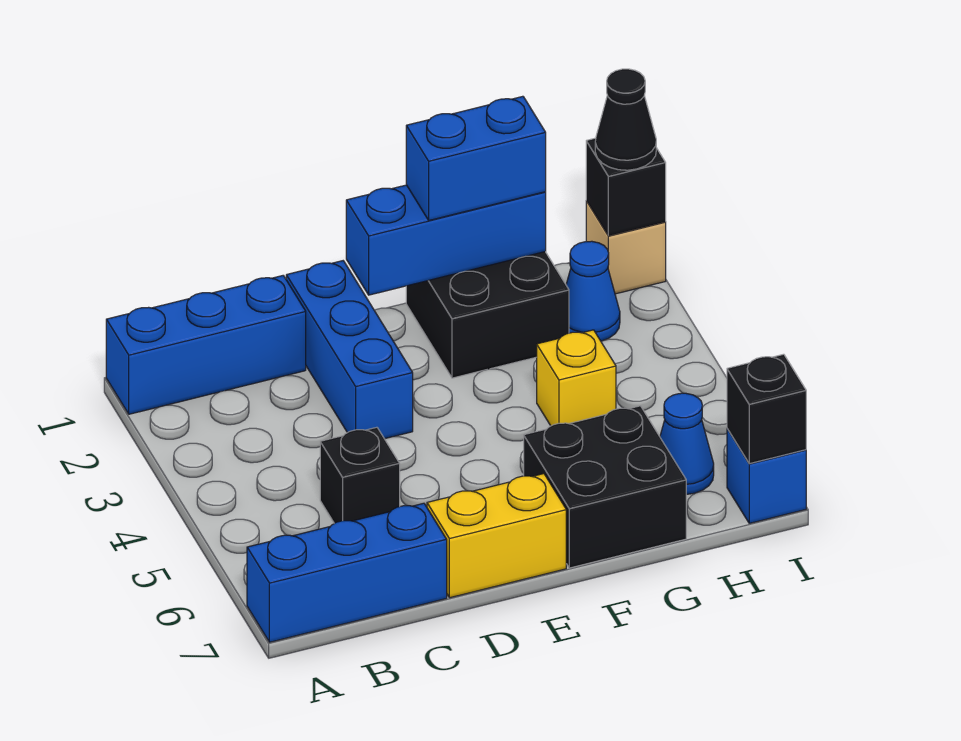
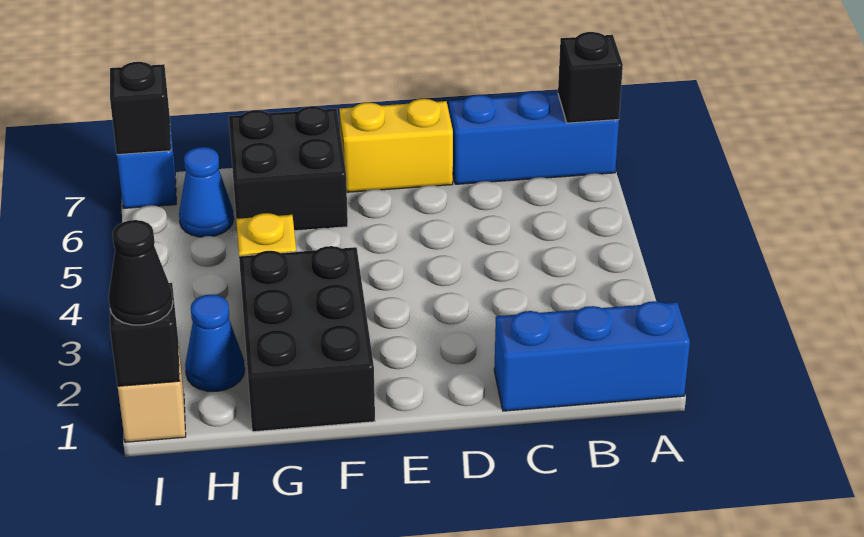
black 1x1 brick [320,427,400,523] -> black 1x1 brick moved to [558,32,623,123]
blue 1x3 brick [286,261,413,439] -> none
blue 1x3 brick [346,185,546,295] -> none
black 2x2 brick [406,252,569,378] -> black 2x3 brick [239,246,375,432]
blue 1x2 brick [406,96,546,220] -> none

